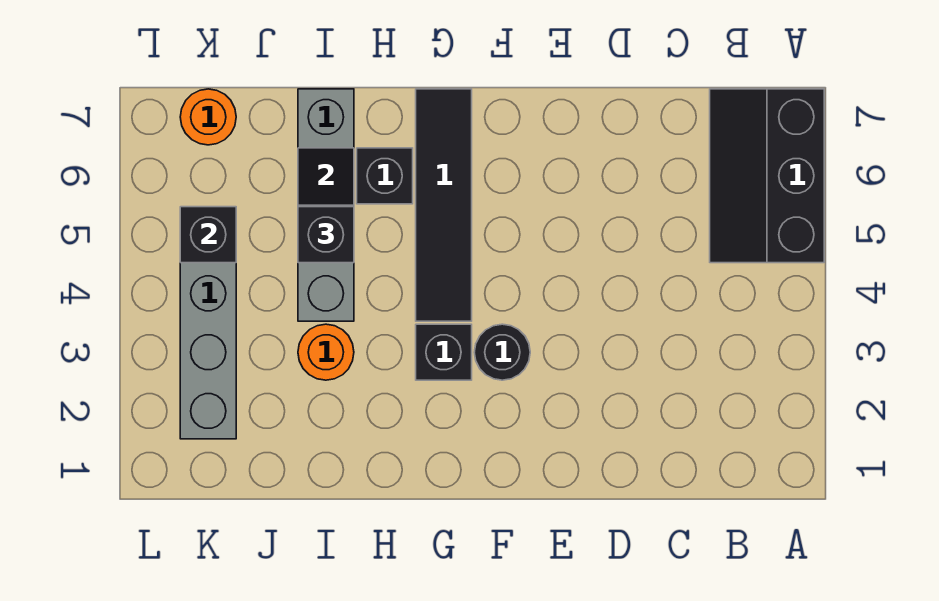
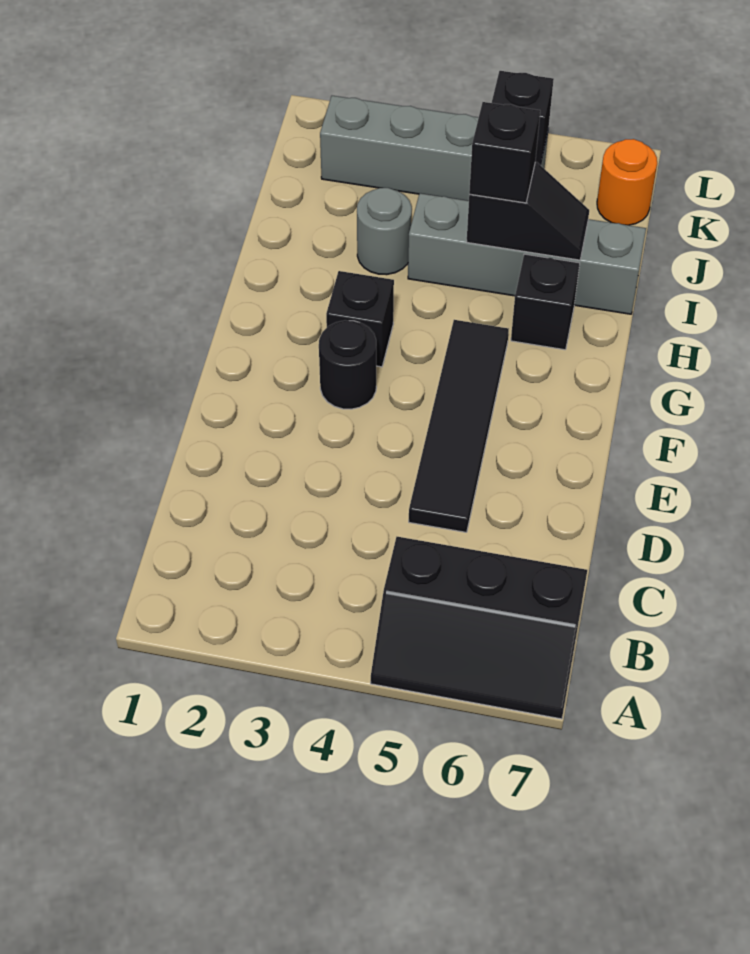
black 2x3 slope [710,89,824,263] -> black 2x3 slope turned to [371,537,587,719]
black 1x4 tile [416,89,472,321] -> black 1x4 tile turned to [409,320,509,532]
orange 1x1 round brick [298,324,354,380] -> grey 1x1 round brick [357,188,412,275]

